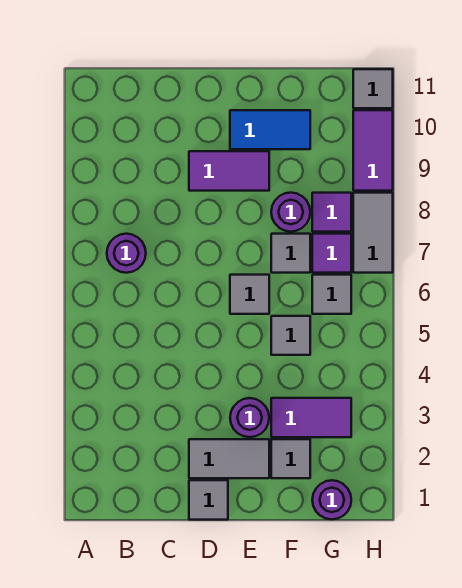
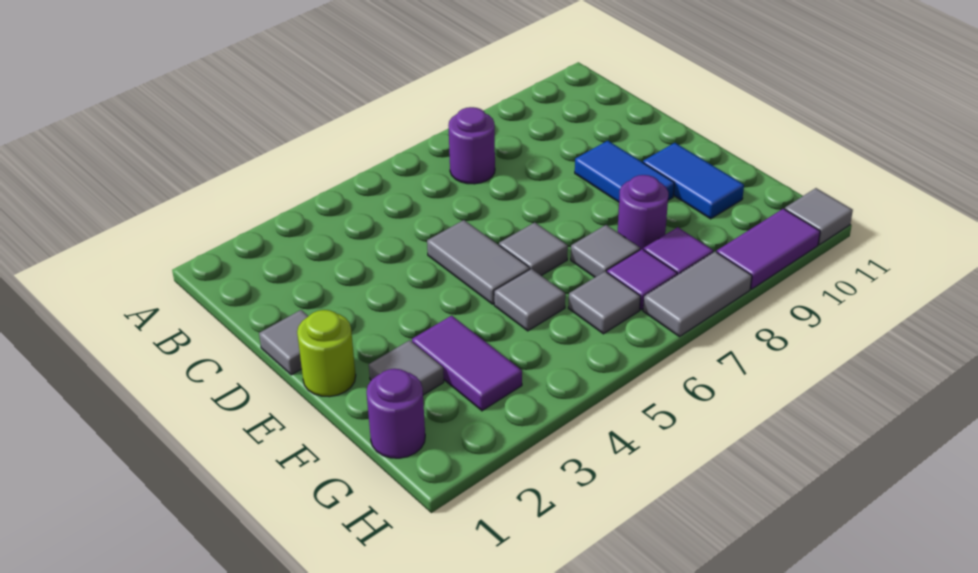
grey 1x2 tile [189,439,269,478] -> grey 1x2 tile moved to [427,220,530,304]
purple 1x2 tile [189,151,269,191] -> blue 1x2 tile [575,141,674,202]
none -> lime 1x1 round brick [297,310,356,397]
purple 1x1 round brick [230,398,269,437] -> none

